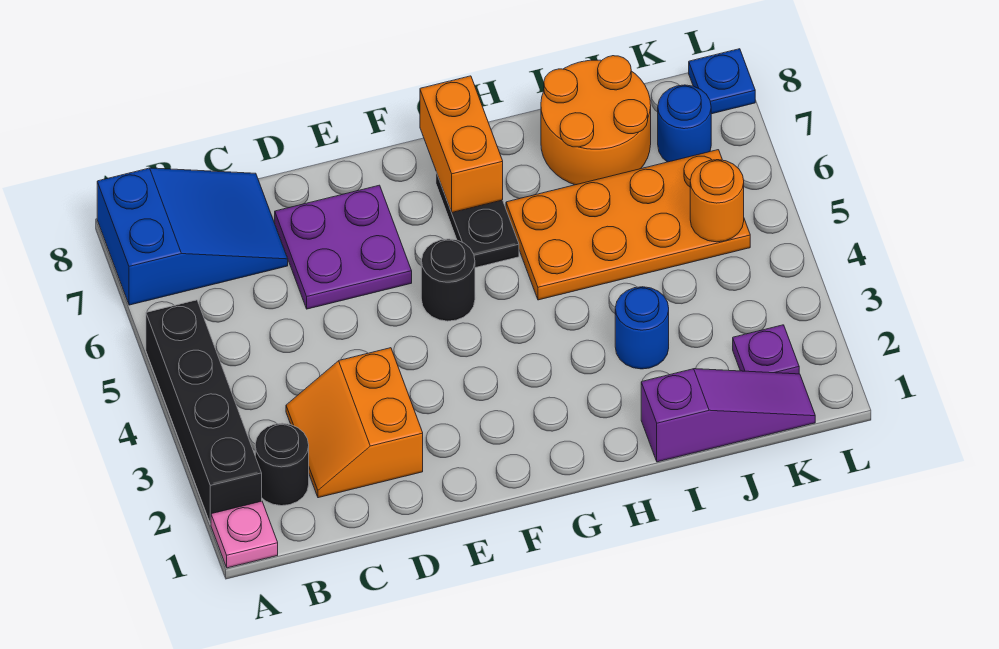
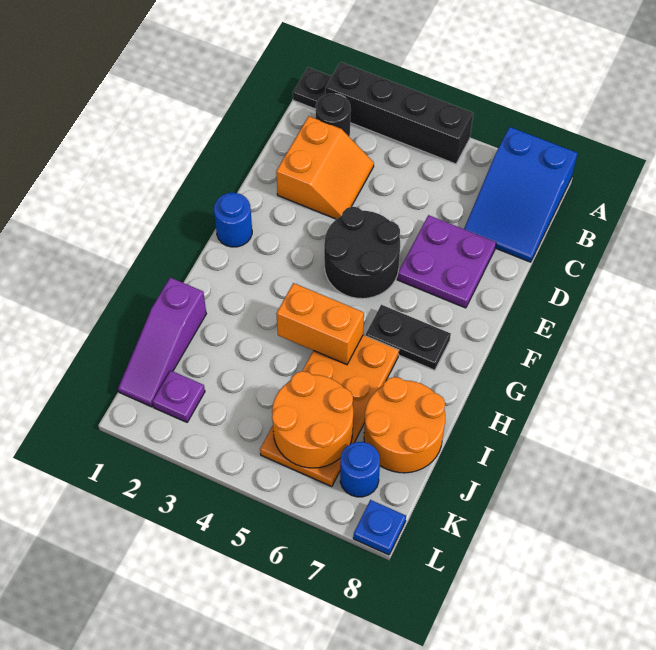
pink 1x1 plate [211,501,278,568] -> black 1x1 plate [293,67,332,109]
orange 2x2 slope [286,348,423,498] -> orange 2x2 slope turned to [276,116,374,219]
black 1x1 round brick [421,239,475,321] -> black 2x2 round brick [324,207,400,299]
orange 1x2 brick [420,76,503,212] -> orange 1x2 brick moved to [276,283,364,365]
blue 1x1 round brick [615,287,669,369] -> blue 1x1 round brick moved to [214,193,252,247]
orange 1x1 round brick [690,160,744,242] -> orange 2x2 round brick [272,371,353,468]

